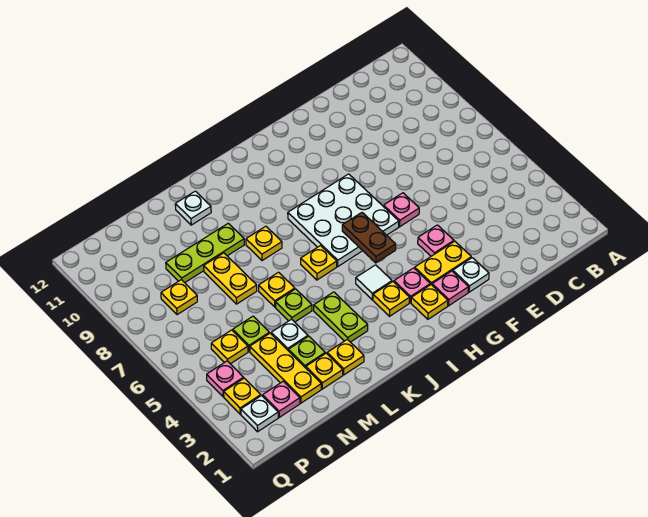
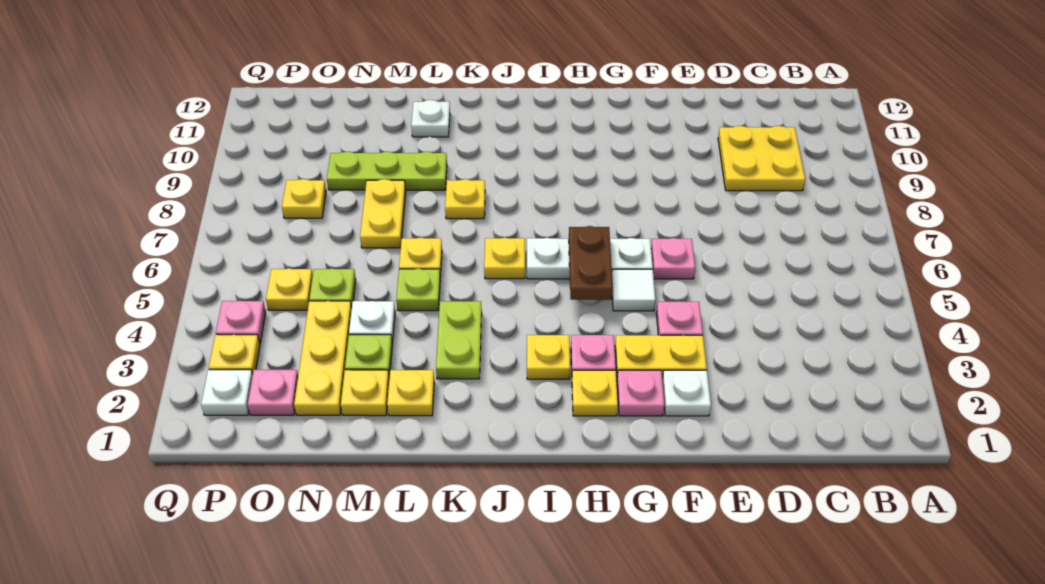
none -> yellow 2x2 plate [718,126,805,191]
white 3x3 plate [288,174,399,266] -> white 1x3 plate [527,238,653,279]
white 1x1 tile [356,265,392,300] -> white 1x1 tile moved to [612,269,655,311]

